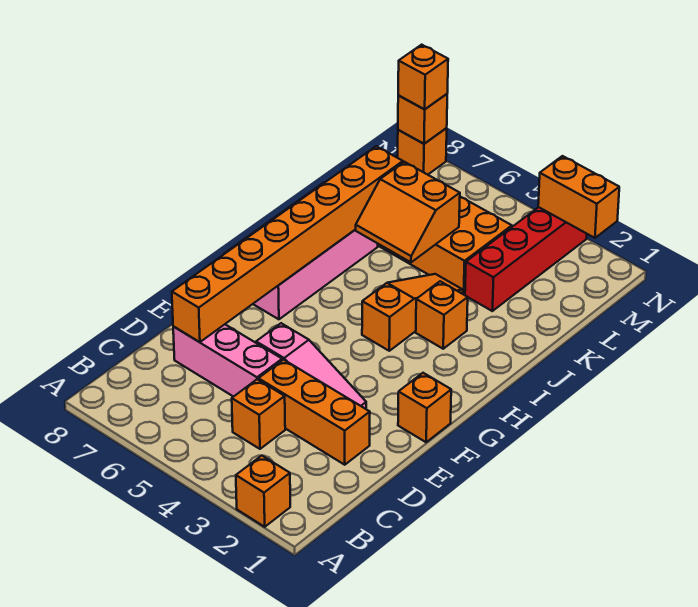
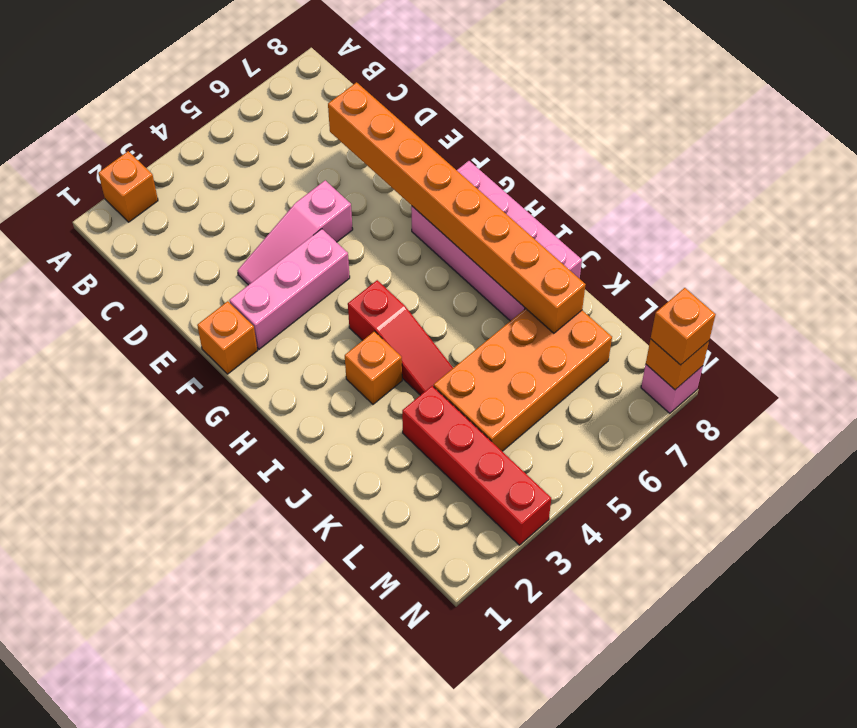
orange 1x1 brick [232,379,285,449] -> none
orange 1x3 brick [258,360,370,465] -> none
pink 1x3 brick [173,325,282,397] -> pink 1x3 brick moved to [229,229,350,349]
orange 1x3 slope [362,274,463,351] -> red 1x3 slope [348,280,453,395]
orange 2x2 slope [355,162,460,262] -> none
orange 1x2 brick [538,156,619,238] -> none
orange 1x1 brick [398,128,447,175] -> pink 1x1 brick [641,364,703,413]

